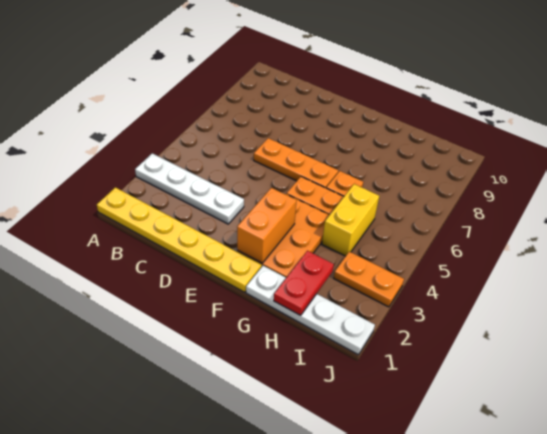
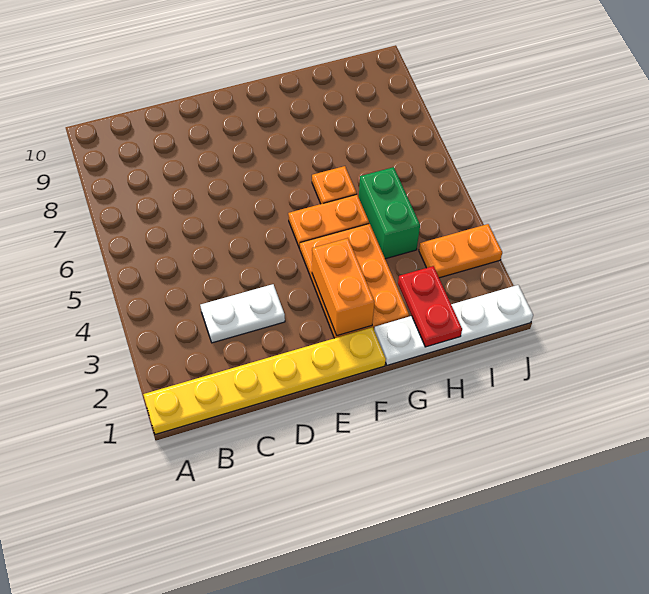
white 1x4 plate [135,153,244,224] -> white 1x2 plate [200,284,285,343]
orange 1x3 plate [254,138,338,188] -> none
yellow 1x2 brick [322,184,379,256] -> green 1x2 brick [359,167,420,259]

